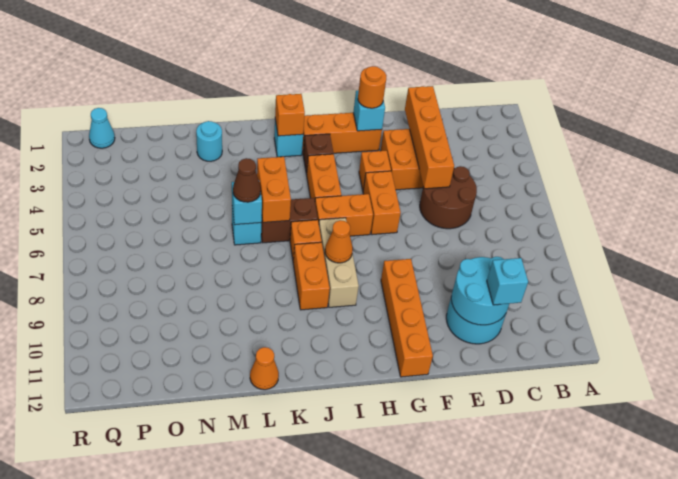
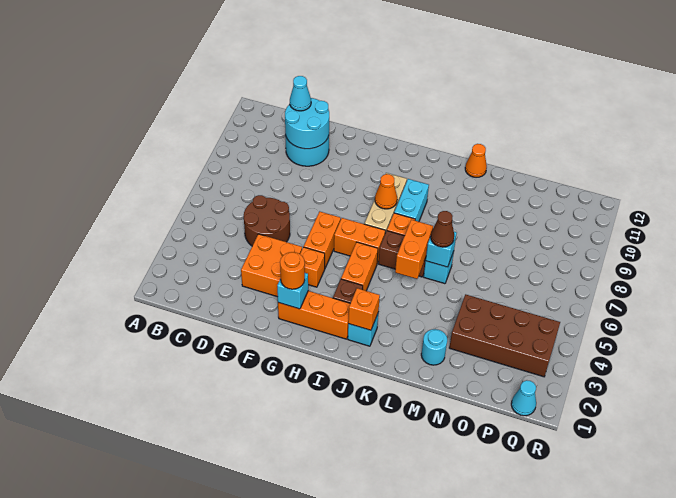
cyan 1x1 brick [487,258,528,305] -> cyan 1x1 cone [290,76,311,111]
orange 1x4 brick [405,86,454,189] -> none
orange 1x4 brick [381,259,433,377] -> none
orange 1x2 brick [293,242,330,310] -> cyan 1x2 brick [394,179,429,222]
none -> brown 2x4 brick [449,294,560,377]

